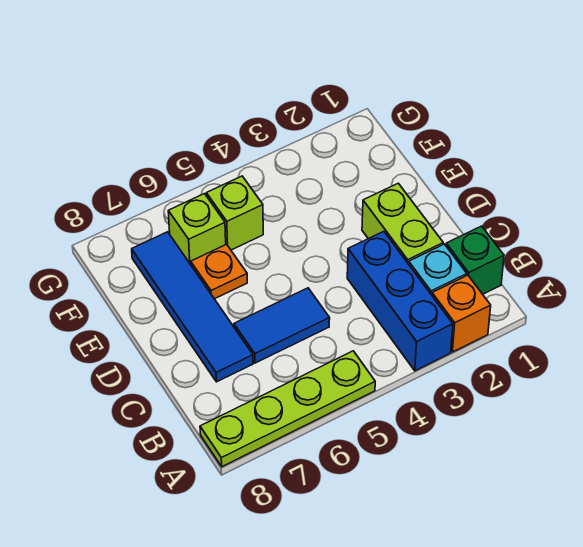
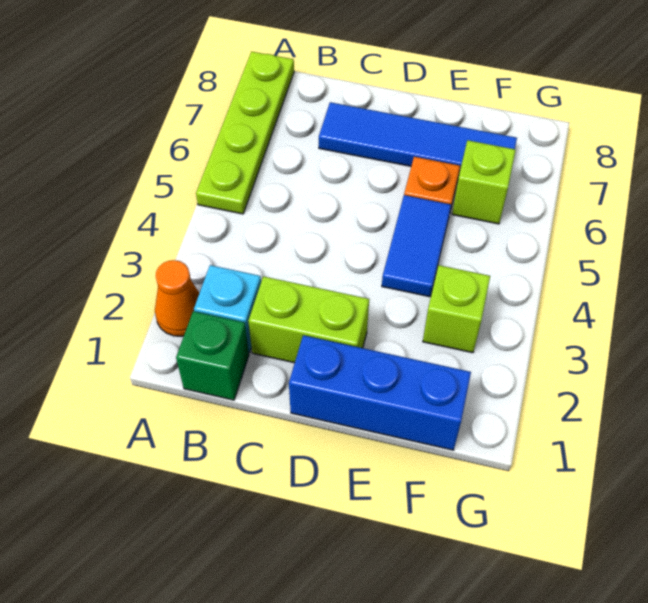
orange 1x1 brick [432,275,491,352] -> orange 1x1 cone [155,260,199,336]
blue 1x3 brick [347,231,453,371] -> blue 1x3 brick moved to [289,335,471,450]
blue 1x2 tile [234,288,330,363] -> blue 1x2 tile moved to [382,195,451,297]
lime 1x1 brick [206,176,263,250] -> lime 1x1 brick moved to [423,265,490,353]

